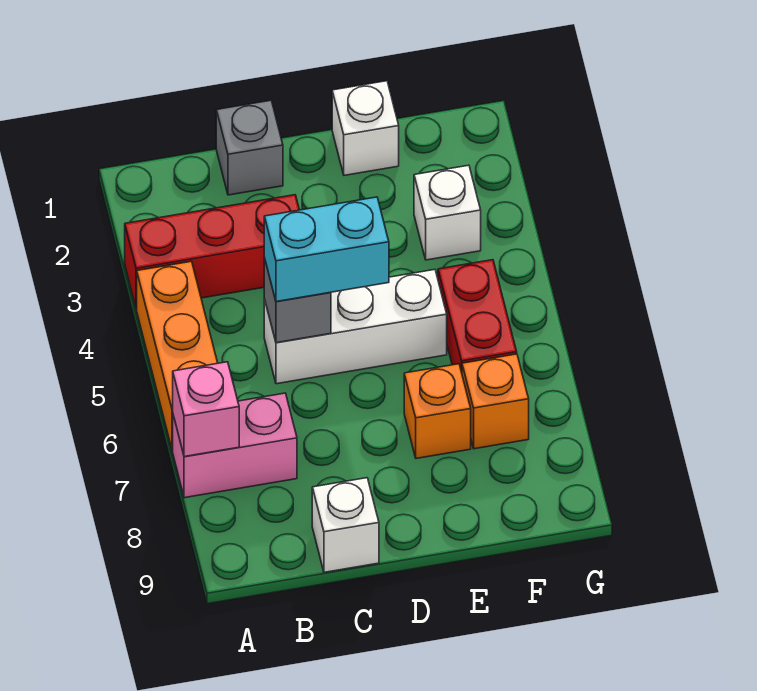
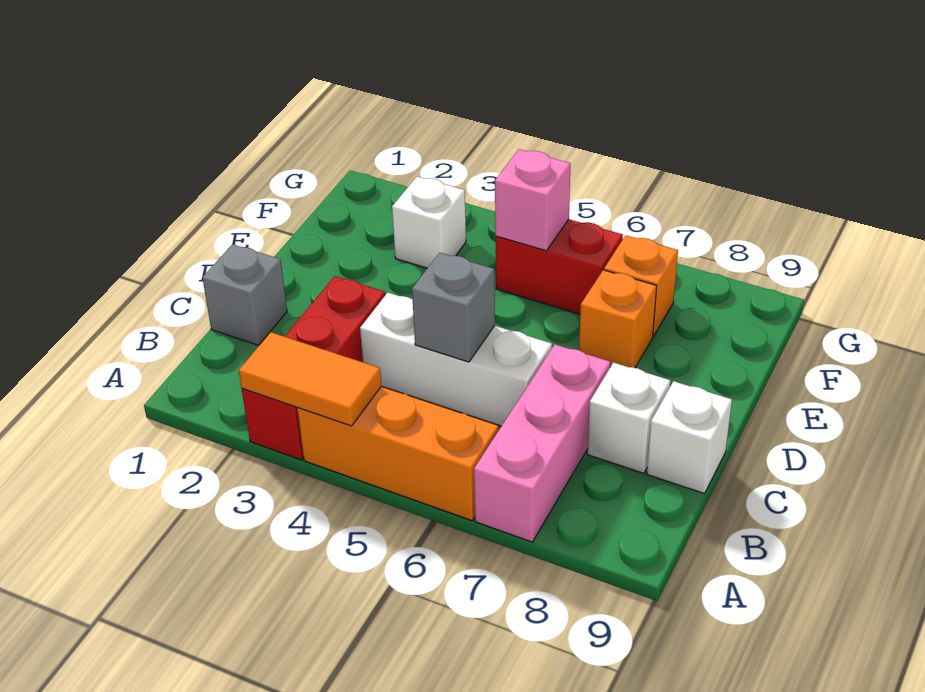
none -> orange 1x2 tile [239,332,381,426]
pink 1x2 brick [173,393,297,498] -> pink 1x3 brick [474,344,610,542]
pink 1x1 brick [173,362,239,457] -> pink 1x1 brick moved to [495,149,571,251]
white 1x3 brick [264,270,447,384] -> white 1x3 brick turned to [360,293,552,426]
cyan 1x2 brick [264,197,389,302] -> none
white 1x1 brick [332,81,399,175] -> white 1x1 brick moved to [587,363,670,473]

